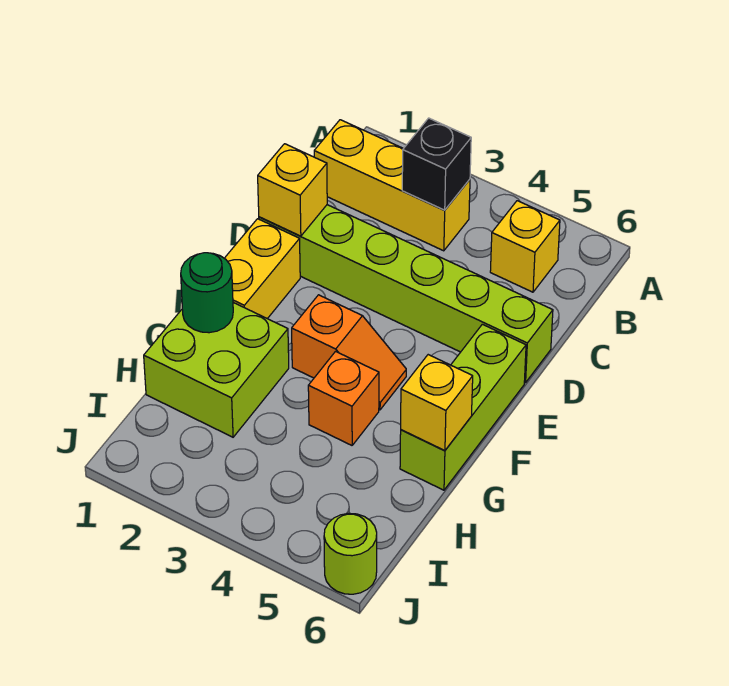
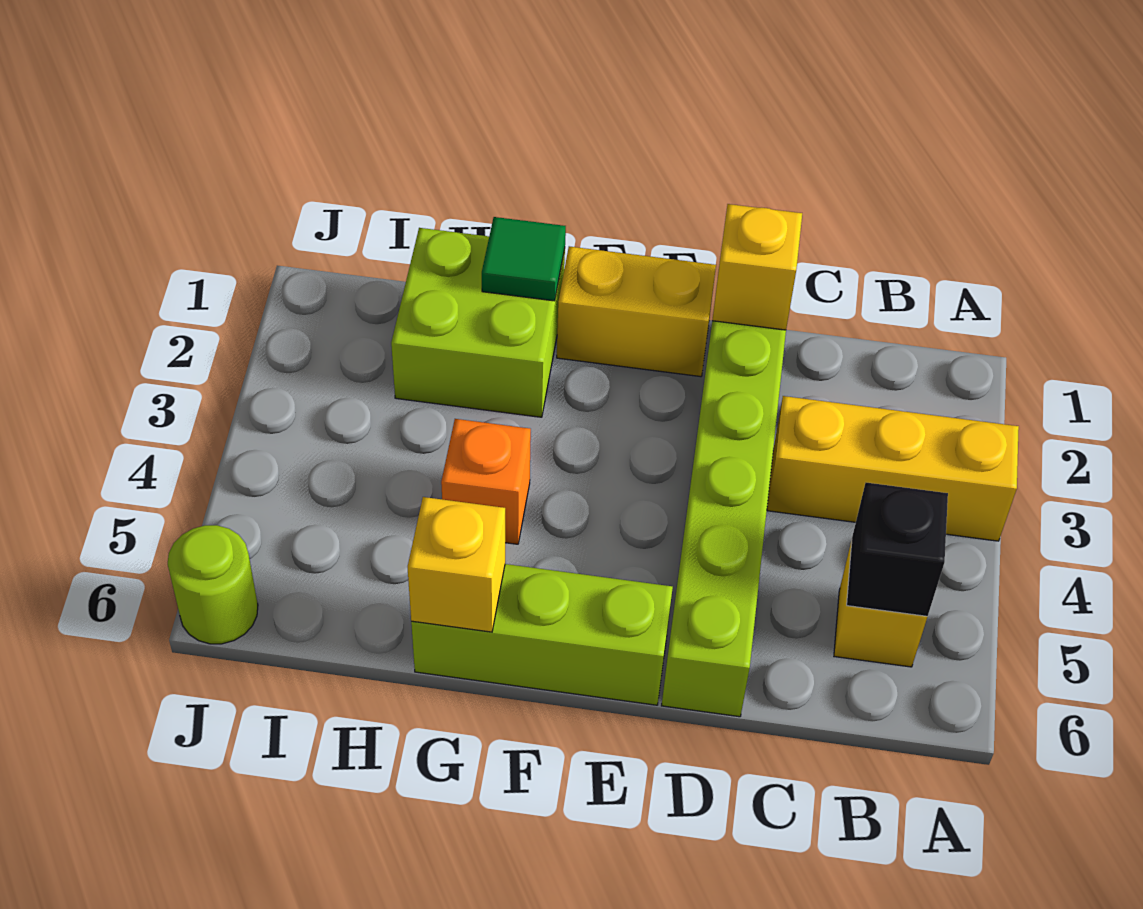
yellow 1x3 brick [314,120,470,251] -> yellow 1x3 brick turned to [767,396,1019,541]
black 1x1 brick [402,118,471,210] -> black 1x1 brick moved to [847,483,948,616]
orange 1x2 slope [292,295,406,410] -> none
green 1x1 round brick [181,253,233,333] -> green 1x1 tile [482,217,566,301]

